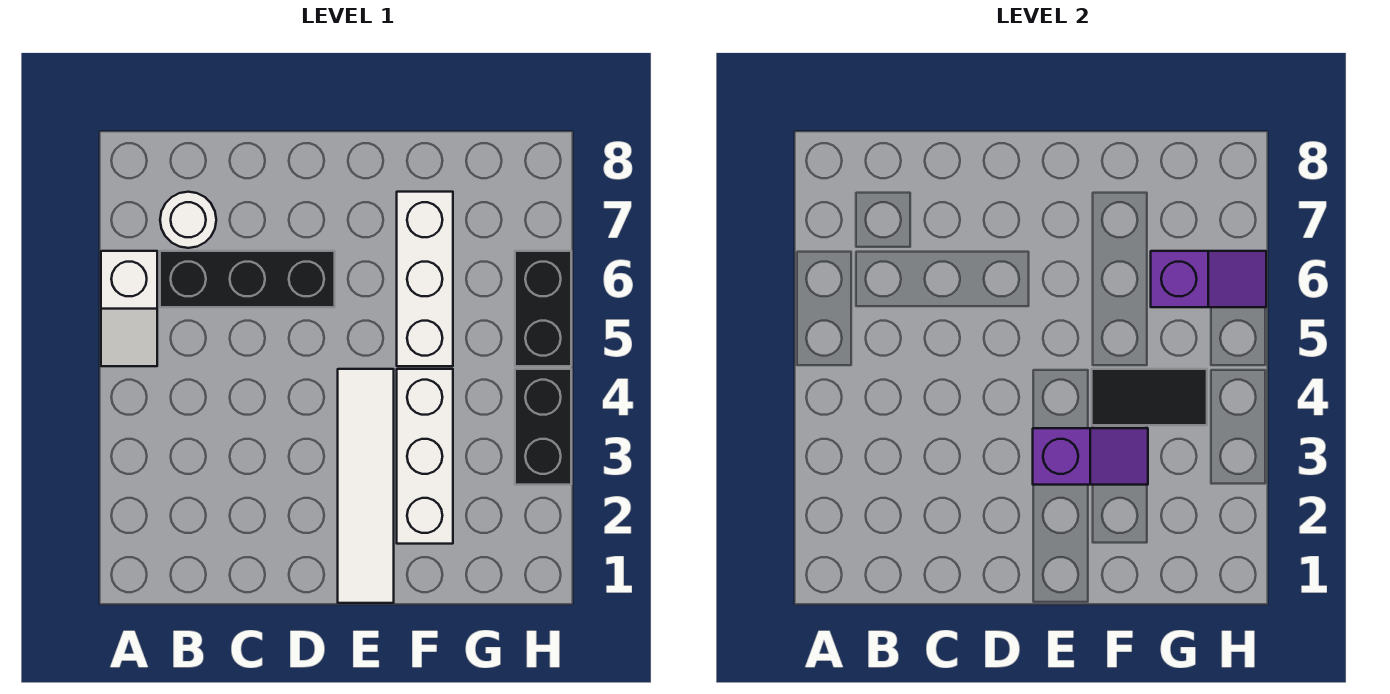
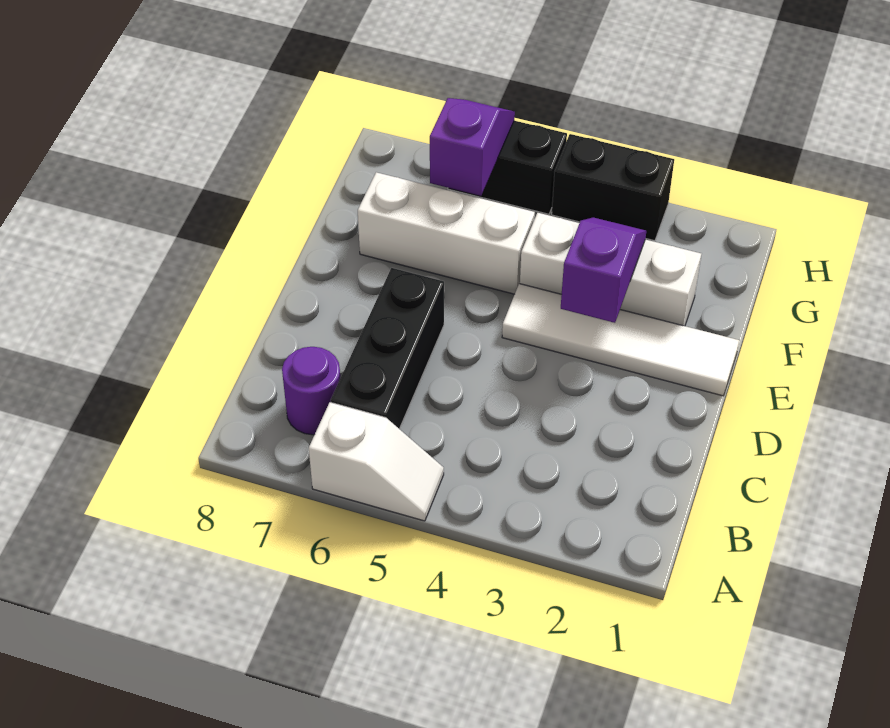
white 1x1 round brick [160,192,216,248] -> purple 1x1 round brick [282,347,340,435]
black 1x2 tile [1092,369,1207,425] -> none

